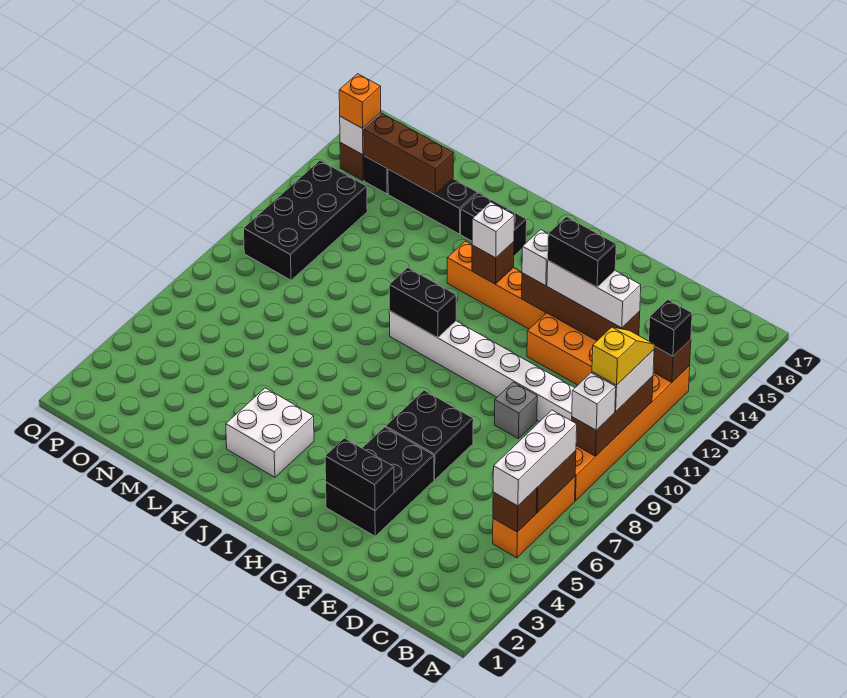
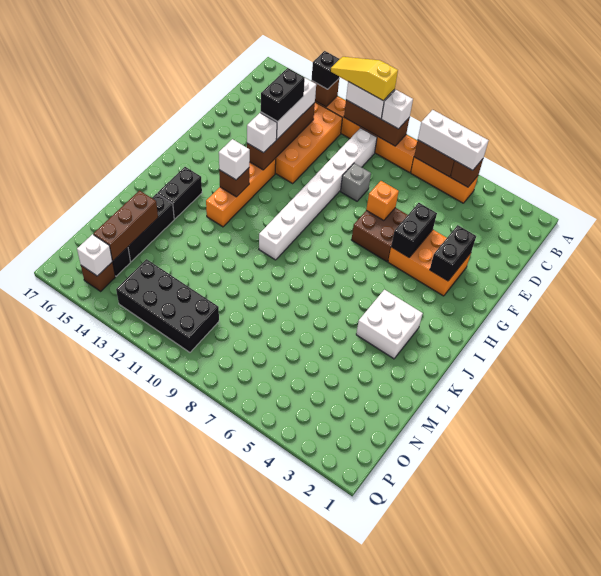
yellow 1x2 slope [592,327,654,385] -> yellow 1x3 slope [330,57,398,101]
black 2x3 brick [326,427,434,536] -> orange 2x3 brick [388,230,471,296]
black 2x2 brick [386,390,473,480] -> brown 2x2 brick [351,208,408,262]
black 1x2 brick [389,268,456,338] -> black 1x2 brick moved to [391,203,437,257]
orange 1x1 brick [339,74,381,128] -> orange 1x1 brick moved to [366,181,399,221]

